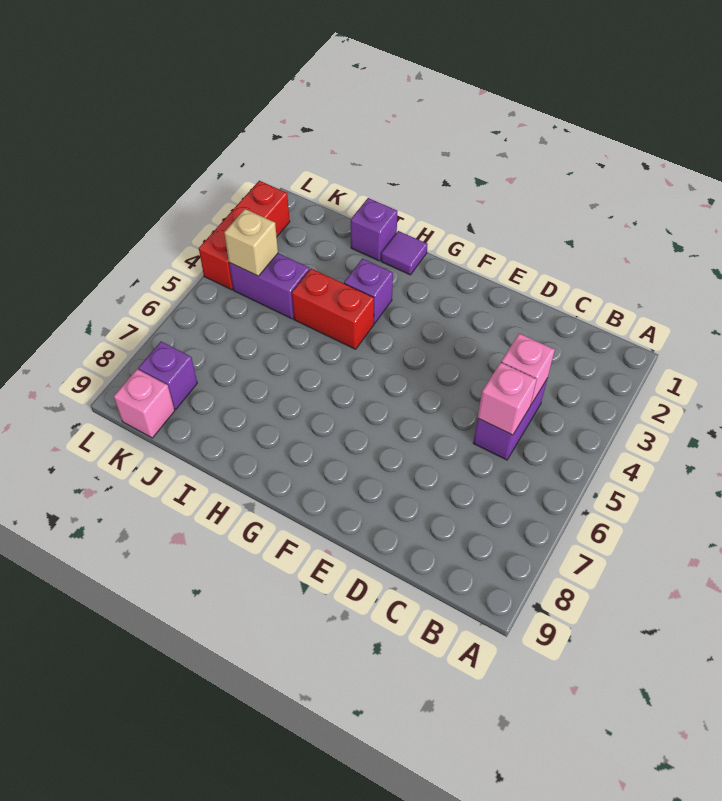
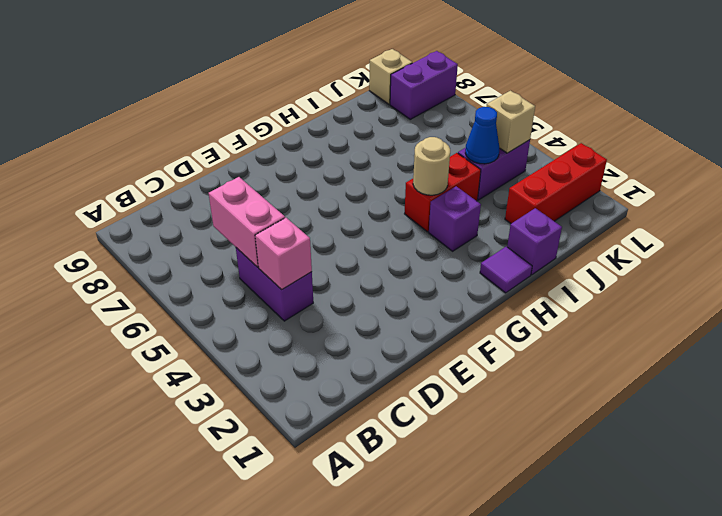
pink 1x1 brick [478,362,537,435] -> pink 1x2 brick [209,177,285,267]
none -> tan 1x1 round brick [413,137,450,195]
none -> blue 1x1 cone [465,107,499,164]
purple 1x1 brick [138,342,197,409] -> purple 1x2 brick [390,51,458,119]
pink 1x1 brick [114,369,175,438] -> tan 1x1 brick [369,49,412,104]
red 1x3 brick [199,181,290,290] -> red 1x3 brick turned to [505,143,607,224]

